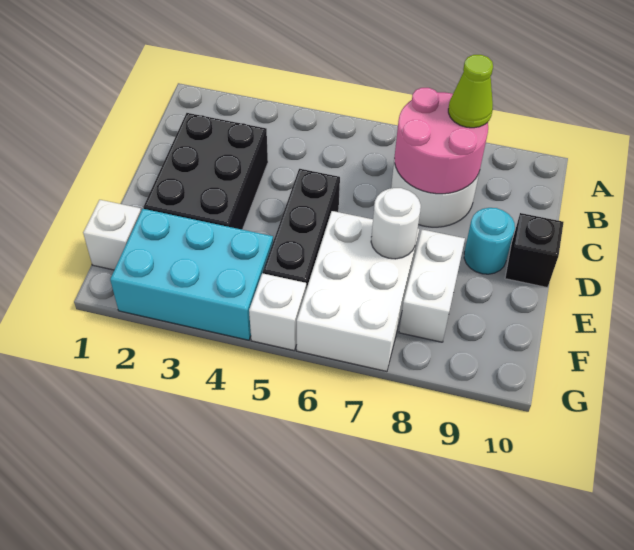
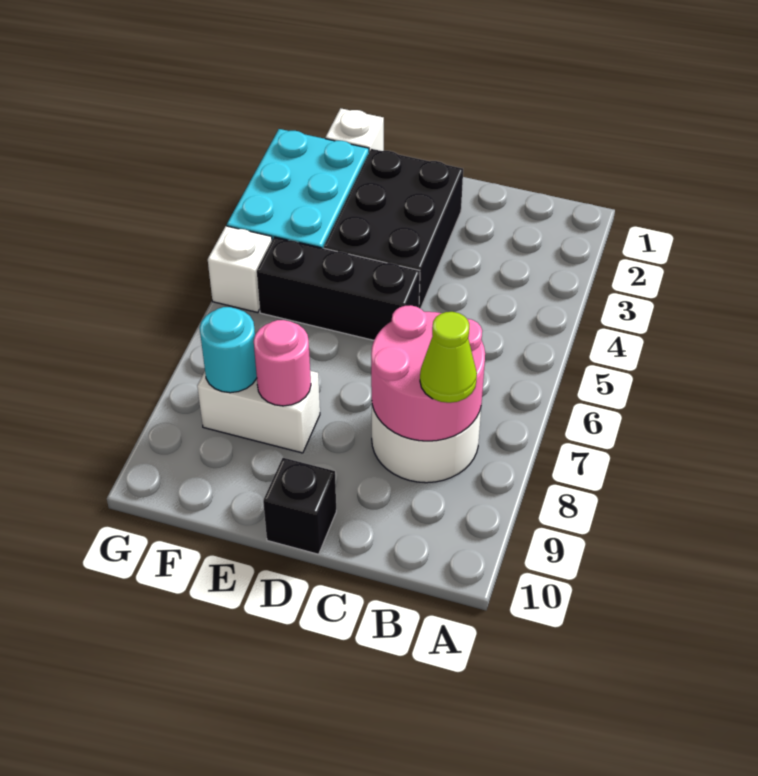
black 2x3 brick [143,113,268,230] -> black 2x3 brick turned to [324,149,463,309]
cyan 1x1 round brick [464,208,515,274] -> cyan 1x1 round brick moved to [200,307,257,393]
white 2x3 brick [297,211,419,371] -> none
white 1x1 round brick [371,188,421,259] -> none
none -> pink 1x1 round brick [254,320,311,406]

